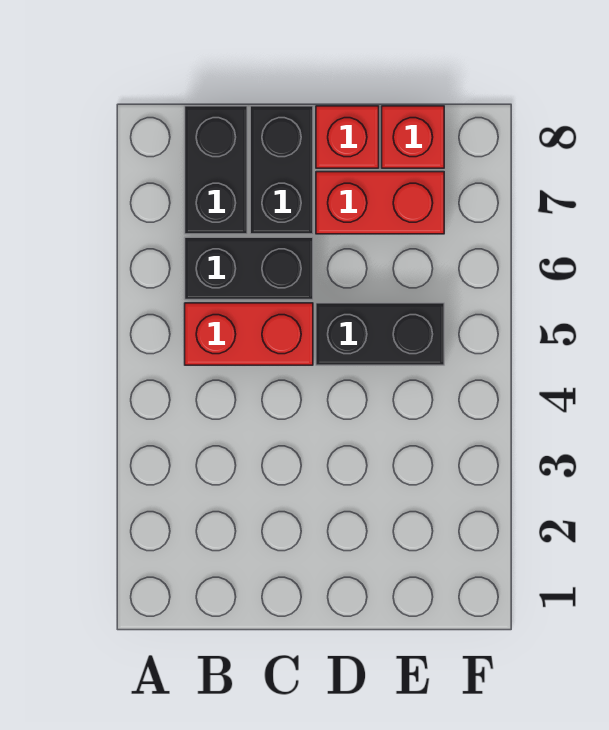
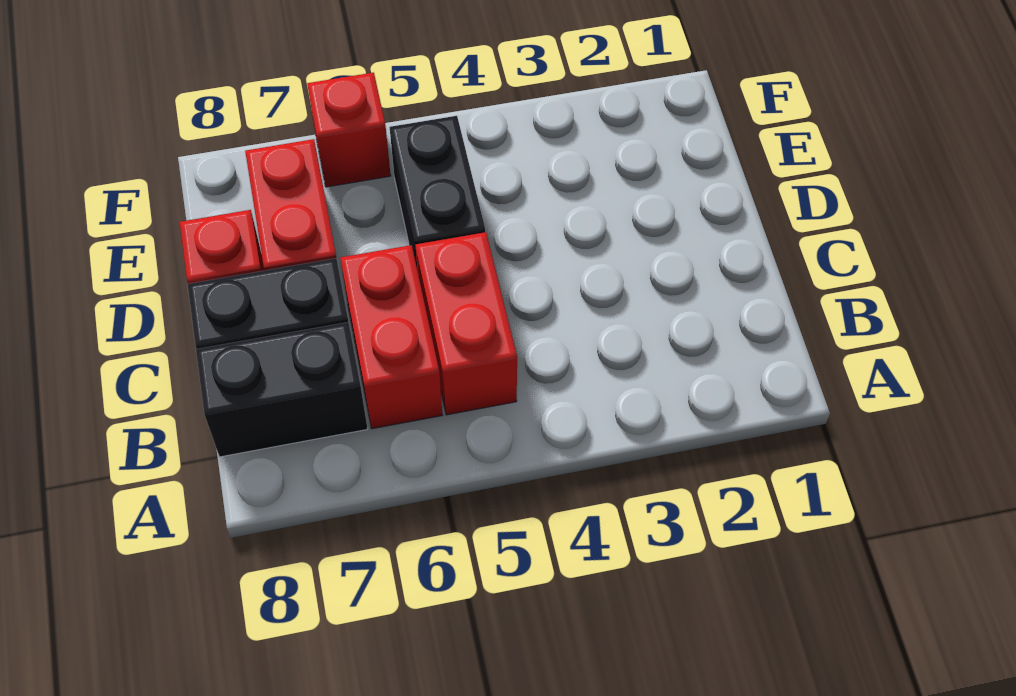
black 1x2 brick [185,237,313,300] -> red 1x2 brick [340,245,442,429]
red 1x1 brick [382,106,444,168] -> red 1x1 brick moved to [307,73,391,187]

